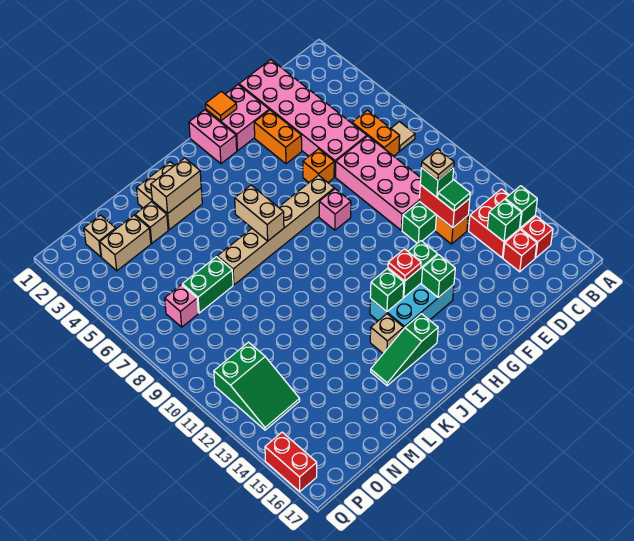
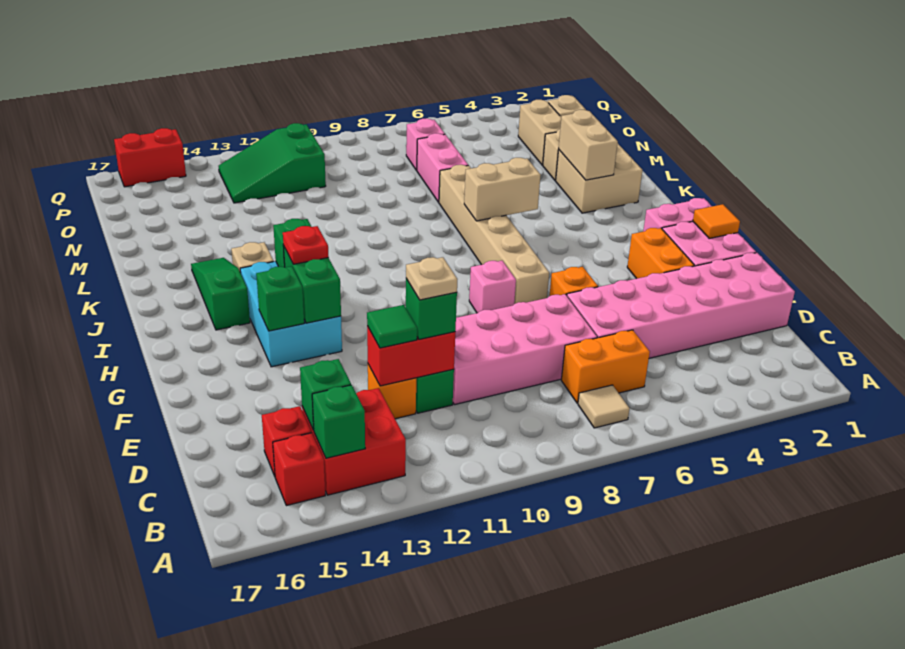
orange 1x2 brick [254,110,302,164] -> orange 1x2 brick turned to [627,228,694,279]
green 1x2 brick [182,257,233,313] -> pink 1x2 brick [417,133,468,202]

